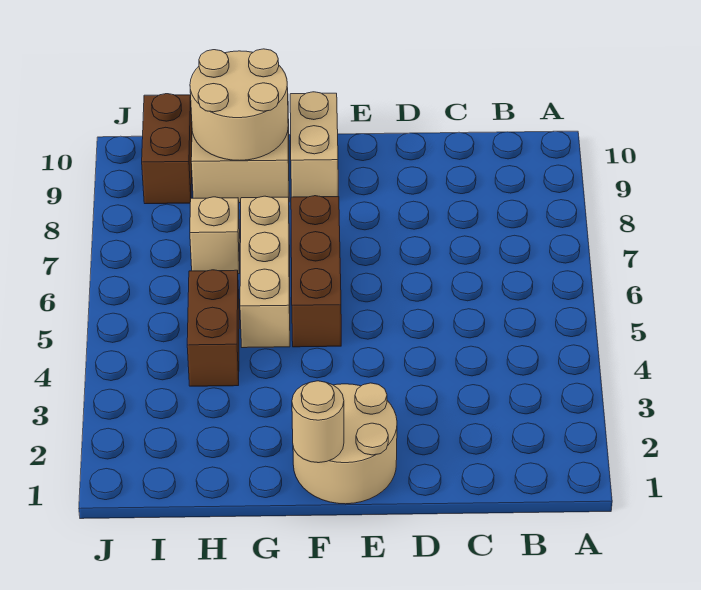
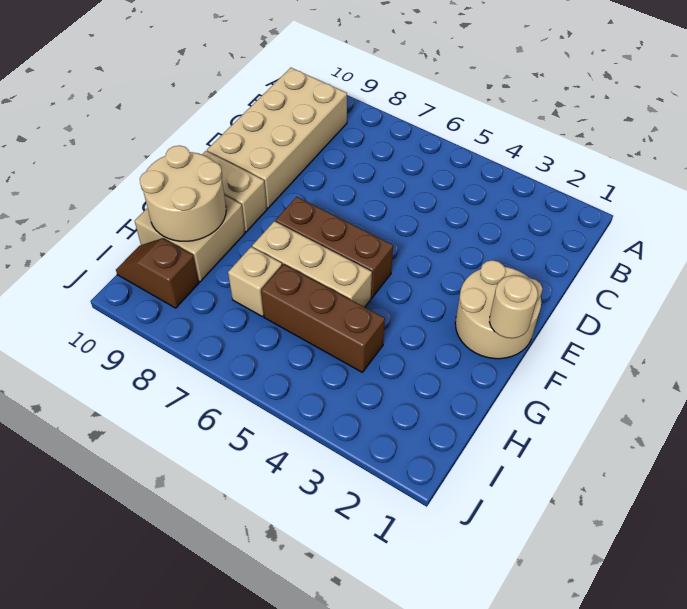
none -> tan 2x4 brick [207,68,347,208]
brown 1x2 brick [187,270,239,386] -> brown 1x3 brick [261,264,385,372]
brown 1x2 brick [142,94,192,204] -> brown 1x2 slope [116,238,199,308]

